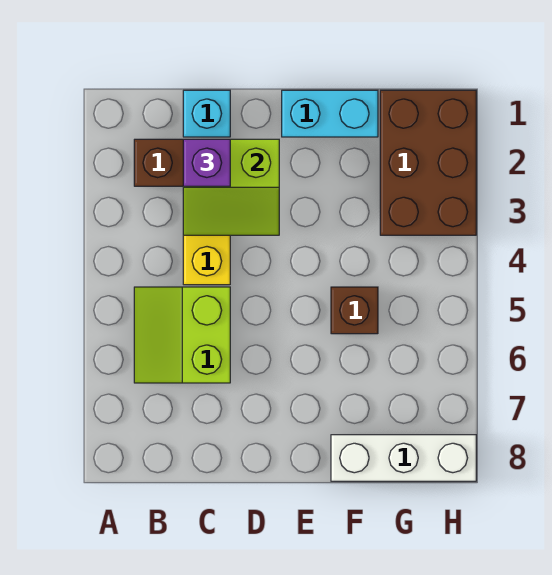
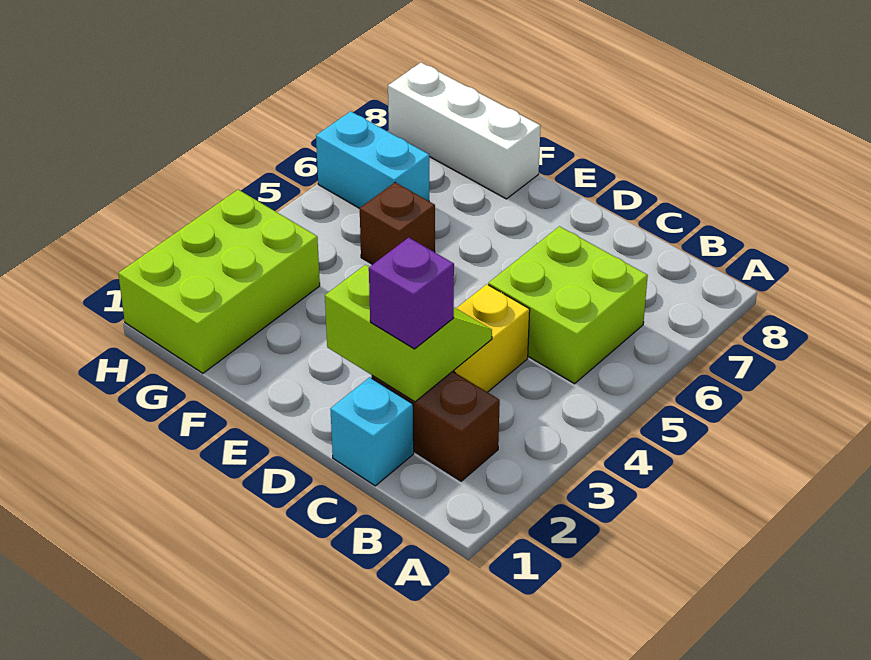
lime 2x2 slope [134,287,230,383] -> lime 2x2 brick [488,226,648,384]
cyan 1x2 brick [282,90,378,137] -> cyan 1x2 brick moved to [316,111,429,208]
brown 2x3 brick [380,90,476,235] -> lime 2x3 brick [118,190,320,373]

